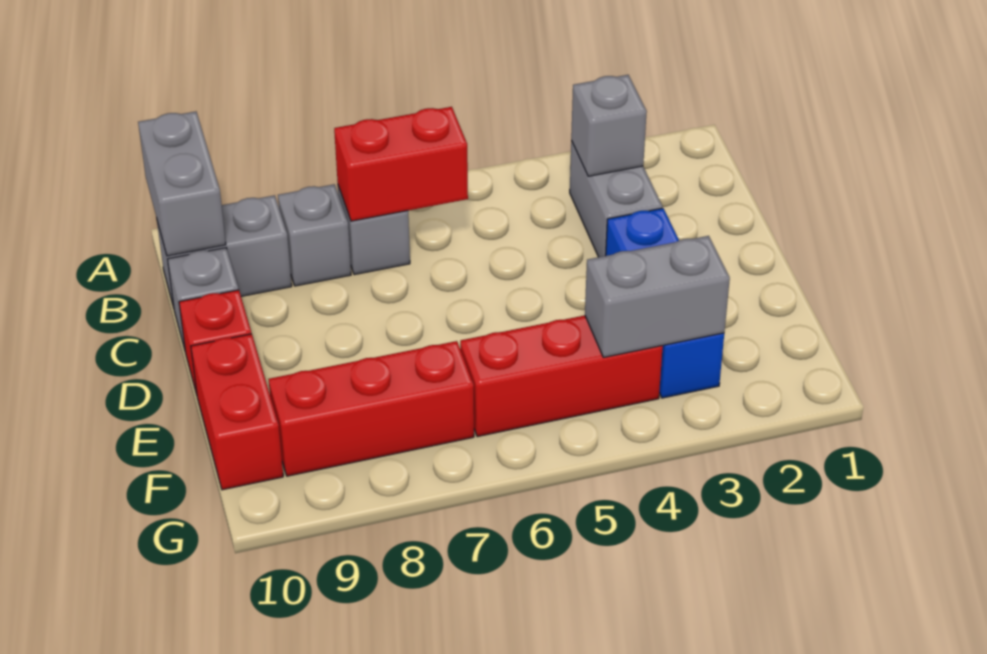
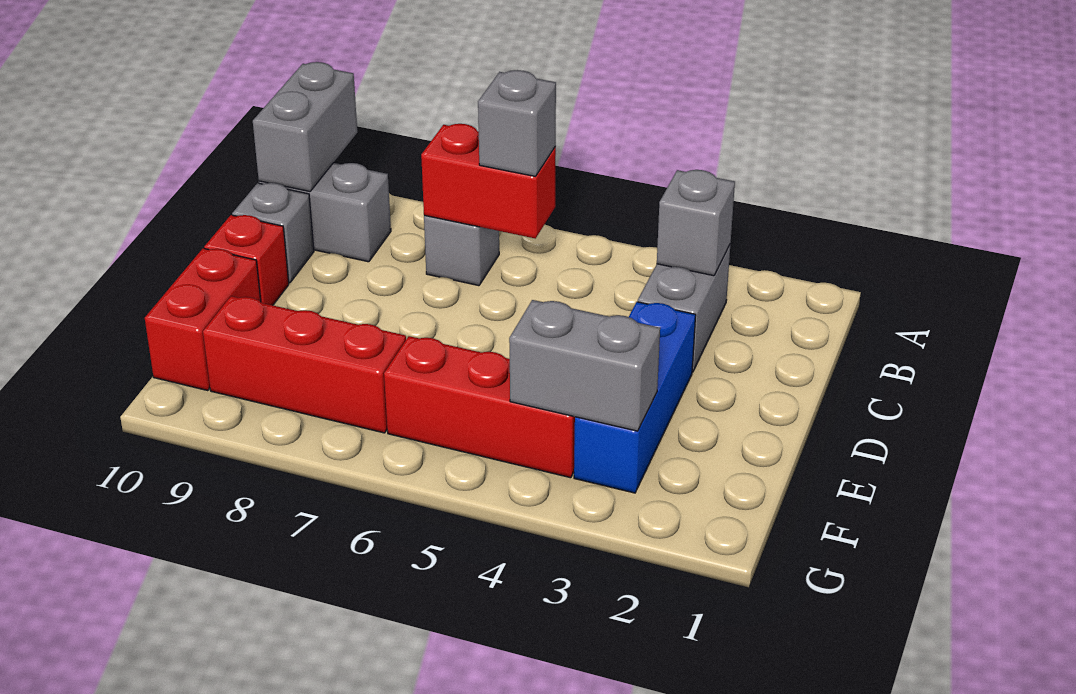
grey 1x1 brick [278,184,351,286] -> grey 1x1 brick moved to [478,70,556,176]

